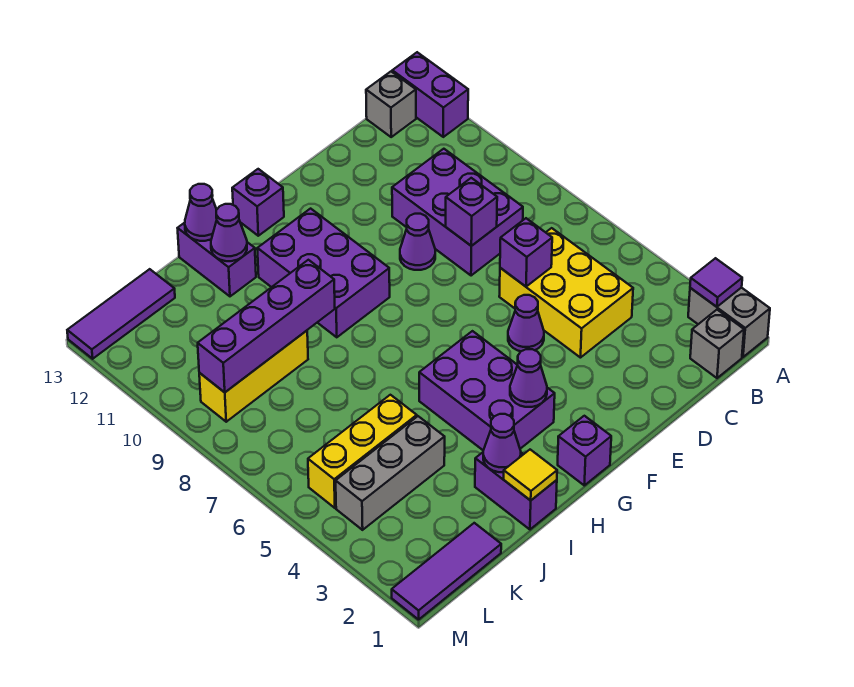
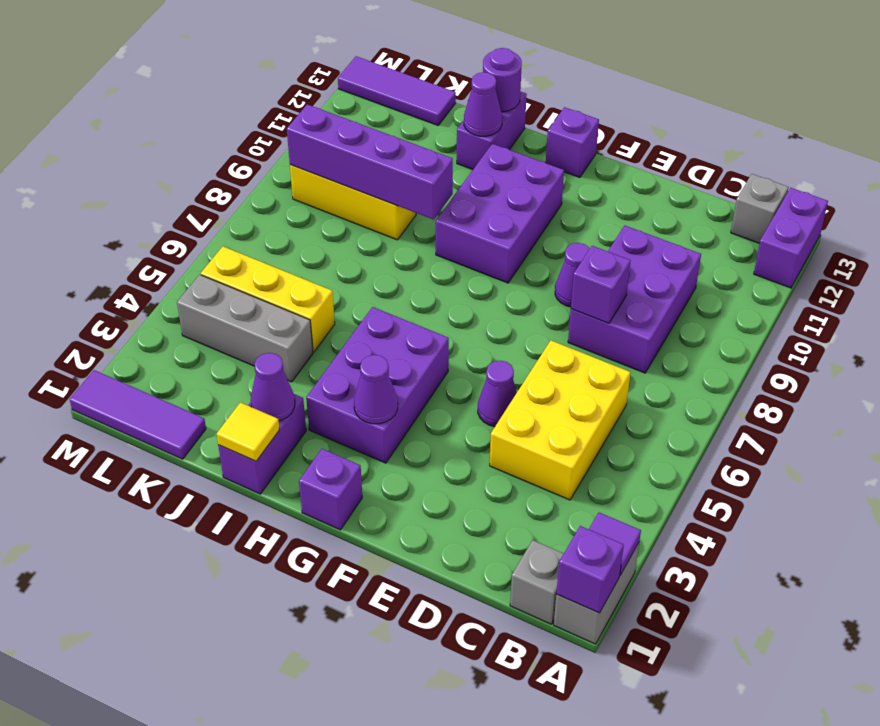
purple 1x1 brick [500,218,552,287] -> purple 1x1 brick moved to [556,526,624,613]
purple 1x1 cone [185,184,217,241] -> purple 1x1 round brick [483,48,522,112]

